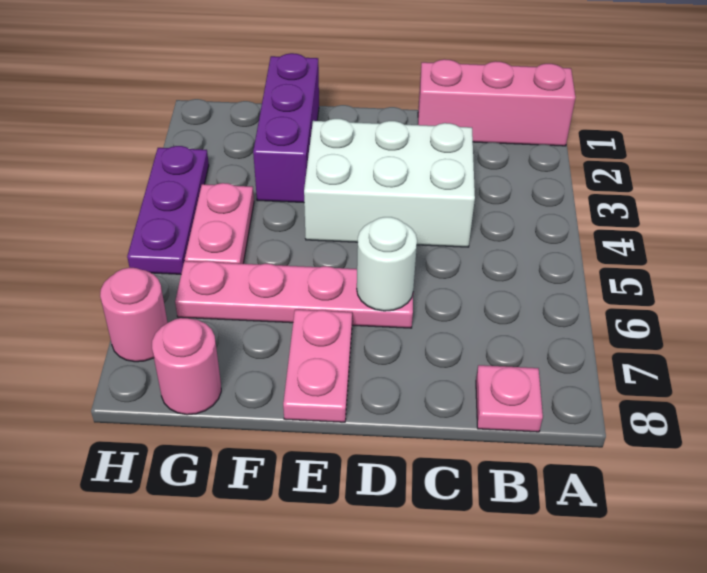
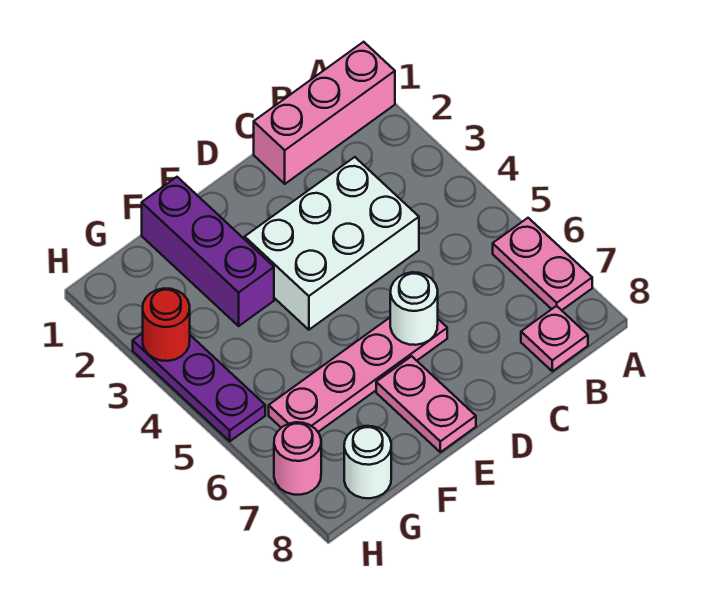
pink 1x2 plate [185,183,254,264] -> pink 1x2 plate moved to [493,218,592,310]
pink 1x1 round brick [152,318,221,415] -> white 1x1 round brick [344,426,391,498]
none -> red 1x1 round brick [143,288,190,361]

